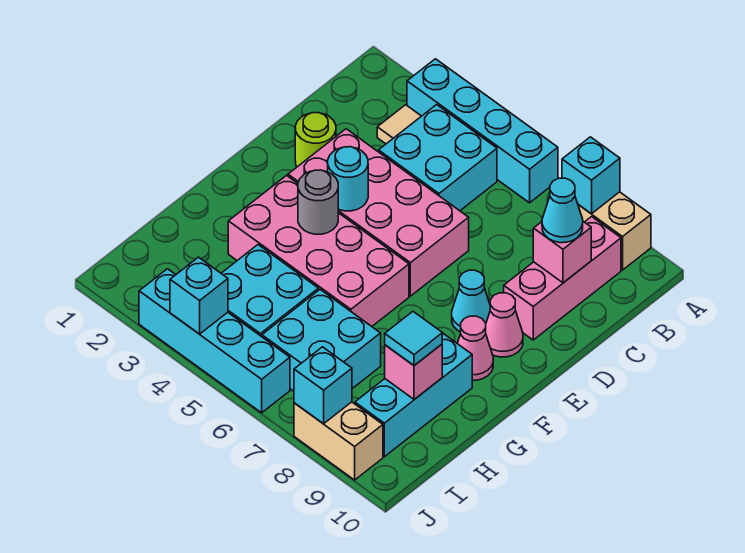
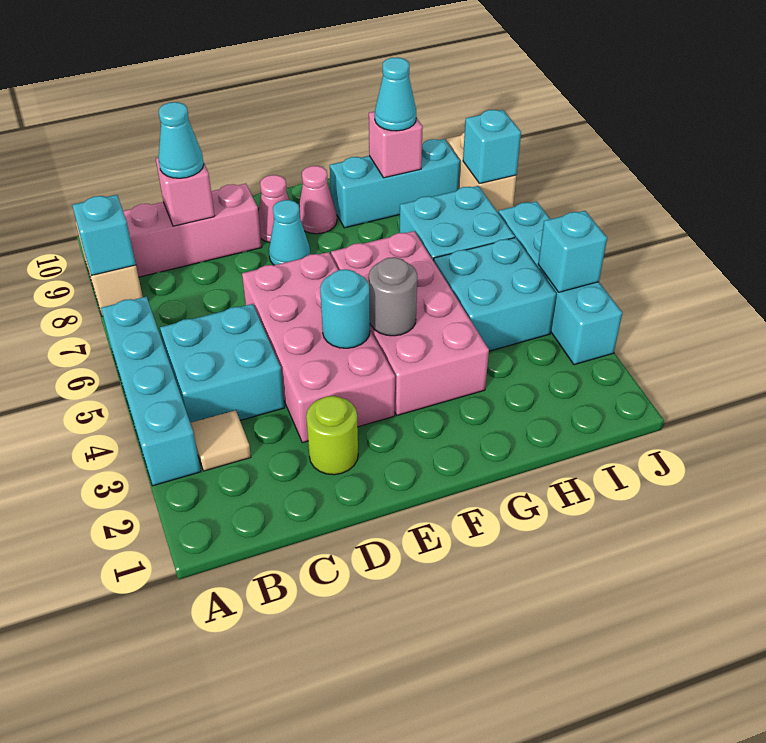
cyan 1x1 tile [385,312,442,366] -> cyan 1x1 cone [375,57,416,131]

